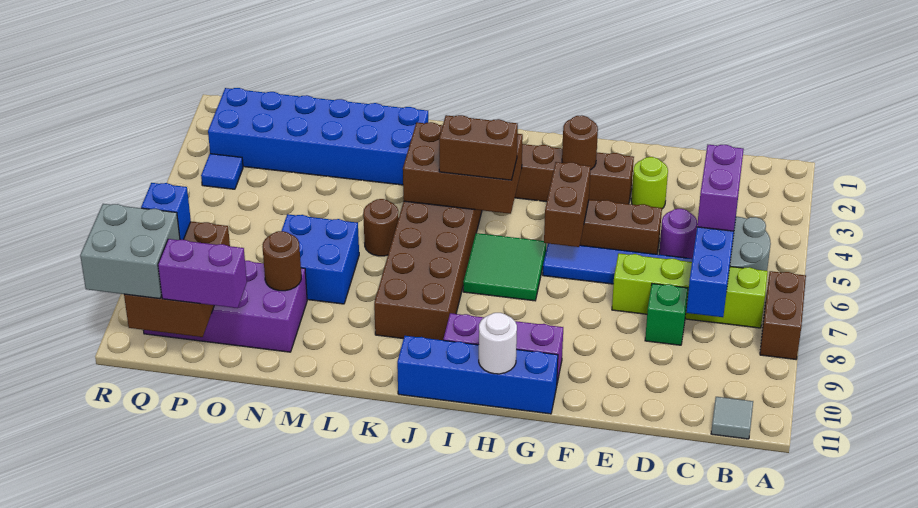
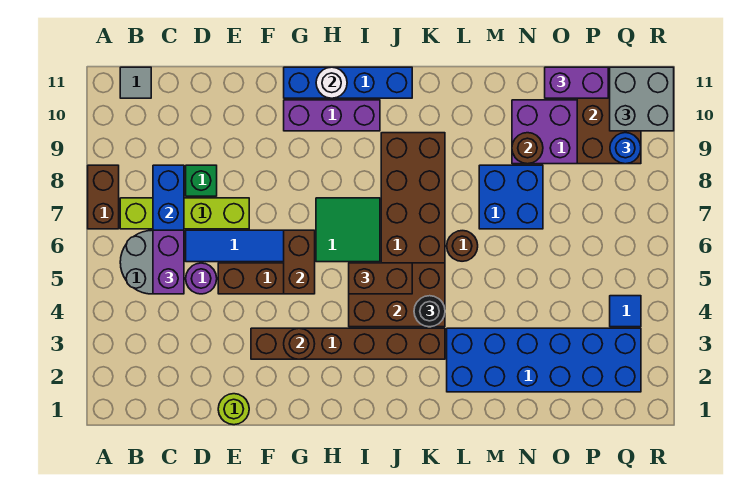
lime 1x1 round brick [631,157,668,209] -> lime 1x1 round brick moved to [218,394,249,425]
none -> black 1x1 round brick [414,296,445,327]
blue 1x1 brick [141,183,191,240] -> blue 1x1 round brick [610,133,641,164]

